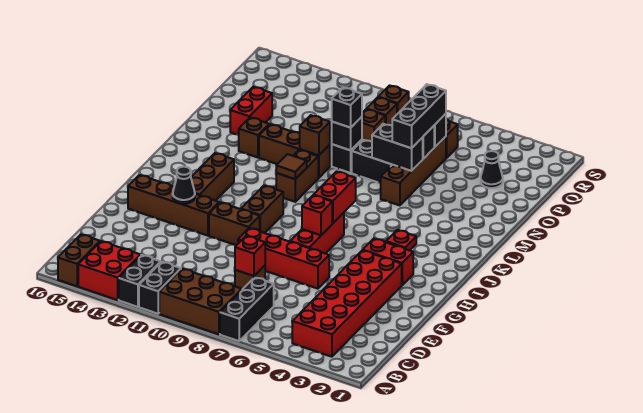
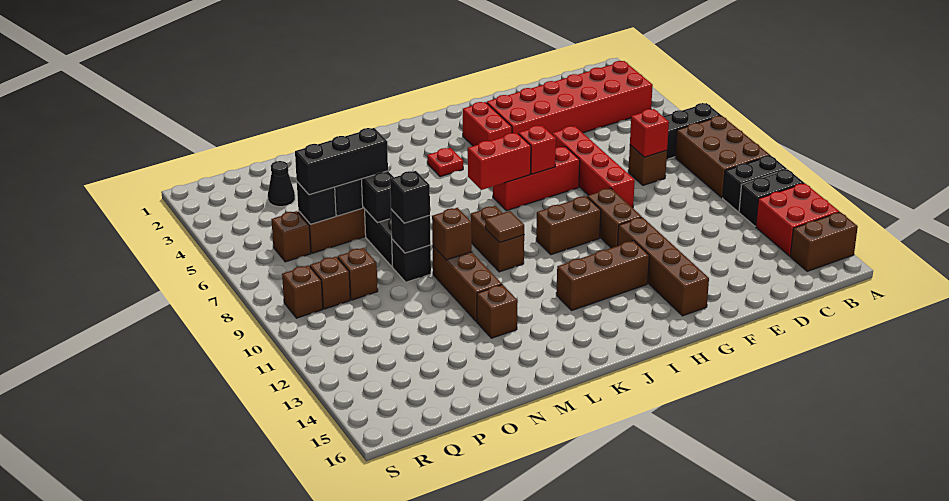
black 1x1 cone [173,167,195,204] -> none
brown 1x2 brick [276,150,318,202] -> brown 1x2 brick turned to [471,206,524,272]
red 1x2 brick [230,87,272,135] -> none

